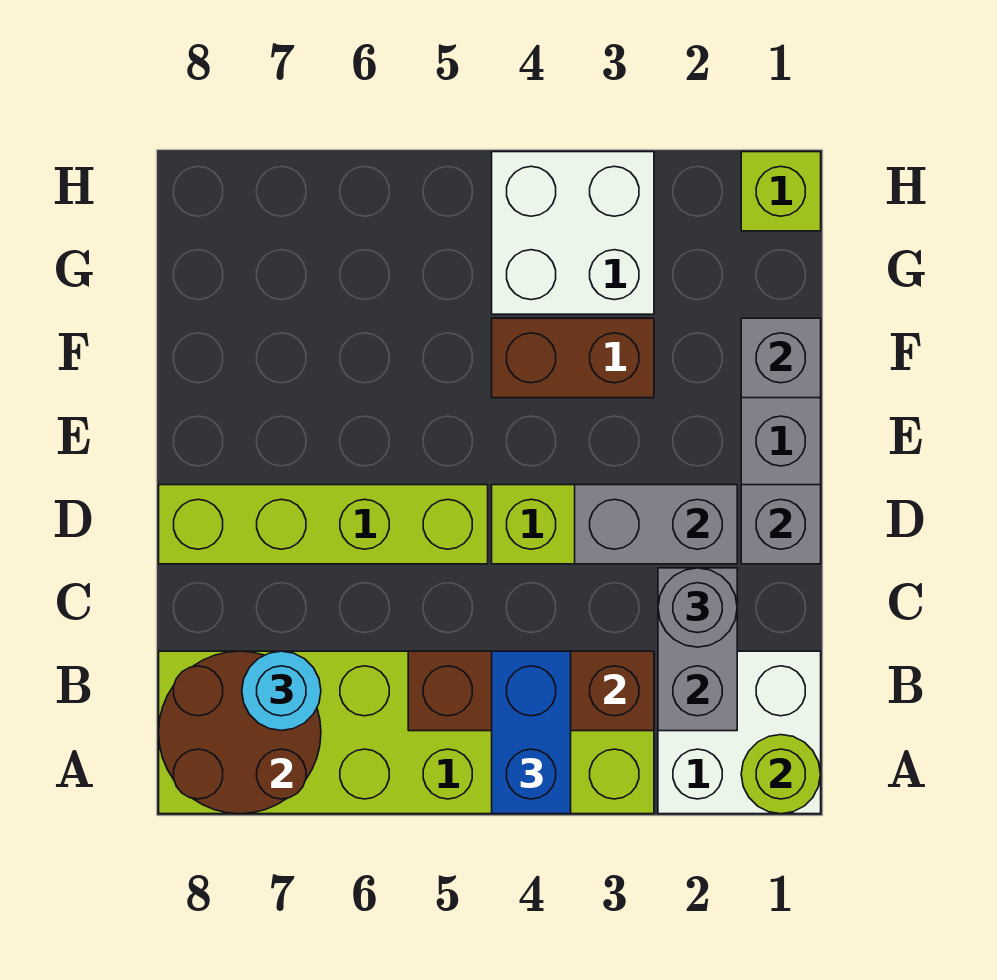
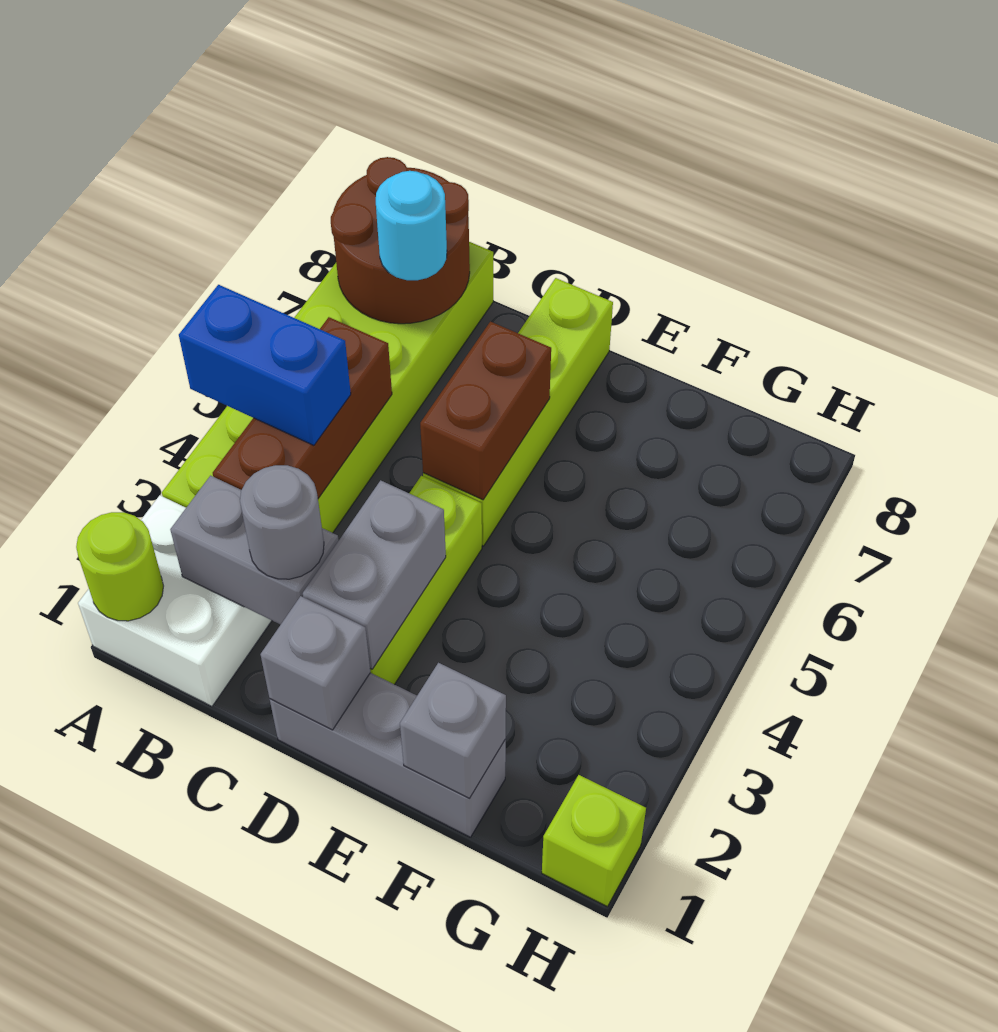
brown 1x2 brick [492,318,654,398] -> brown 1x2 brick moved to [420,322,551,500]
white 2x2 brick [492,152,654,314] -> none

